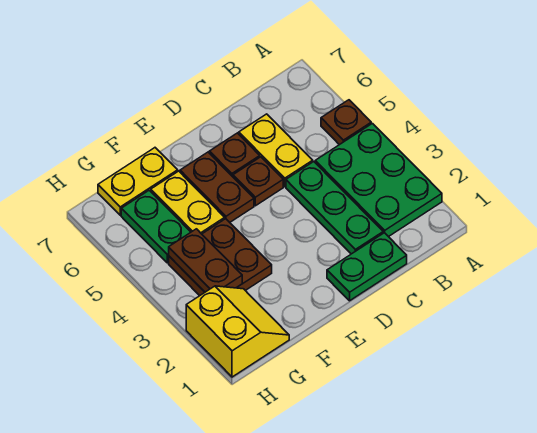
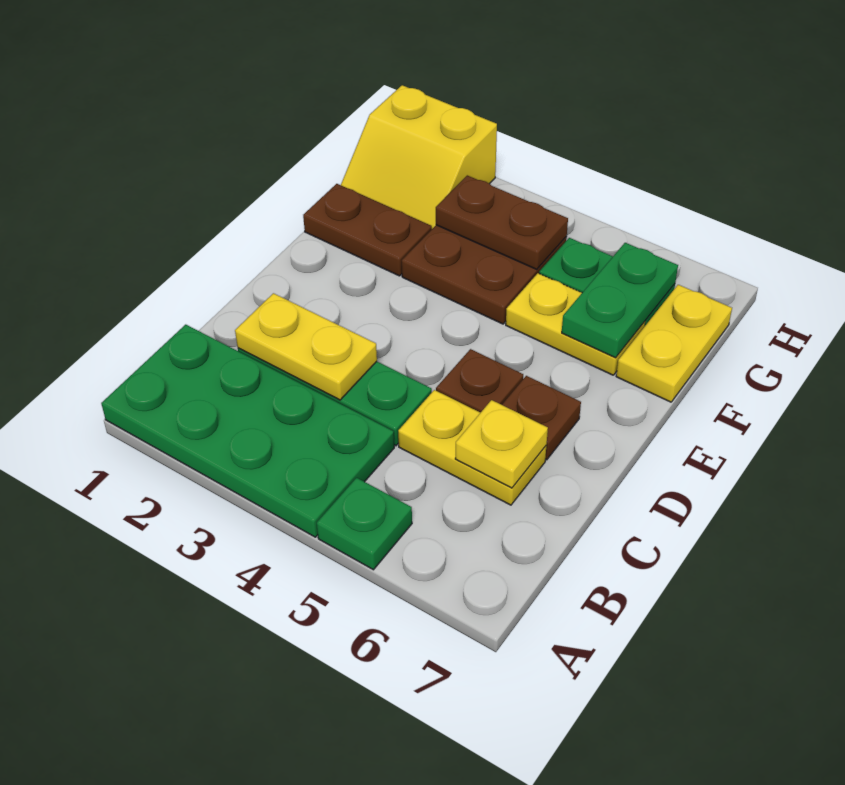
green 2x3 plate [315,124,442,237] -> green 2x4 plate [101,325,394,537]
brown 1x1 plate [321,100,371,145] -> green 1x1 plate [317,478,412,570]
green 1x2 plate [327,233,407,301] -> green 1x2 plate moved to [562,243,678,358]
none -> yellow 1x2 plate [235,293,377,400]
none -> yellow 1x1 plate [455,400,548,488]
brown 1x2 plate [180,152,254,222] -> brown 1x2 plate moved to [303,184,432,276]

